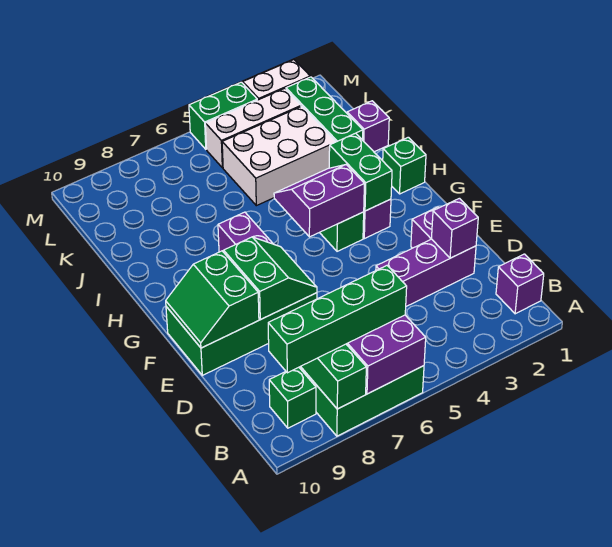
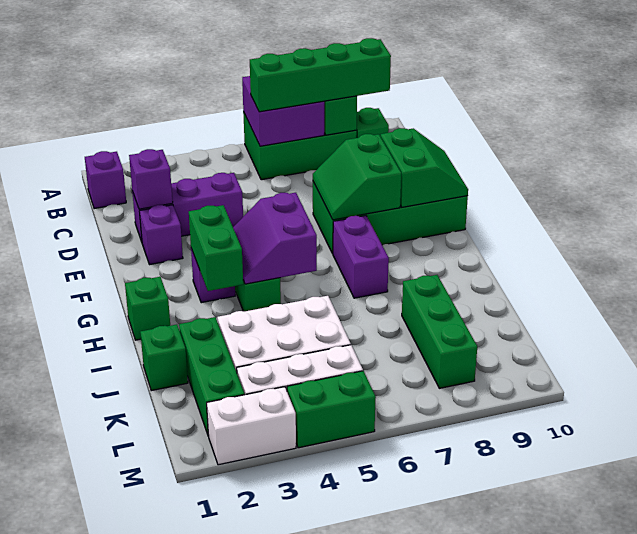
purple 2x2 slope [274,165,364,237] -> purple 2x2 slope turned to [233,193,317,284]
purple 1x1 brick [347,101,389,152] -> green 1x1 brick [140,324,188,391]
none -> green 1x3 brick [402,275,477,388]

